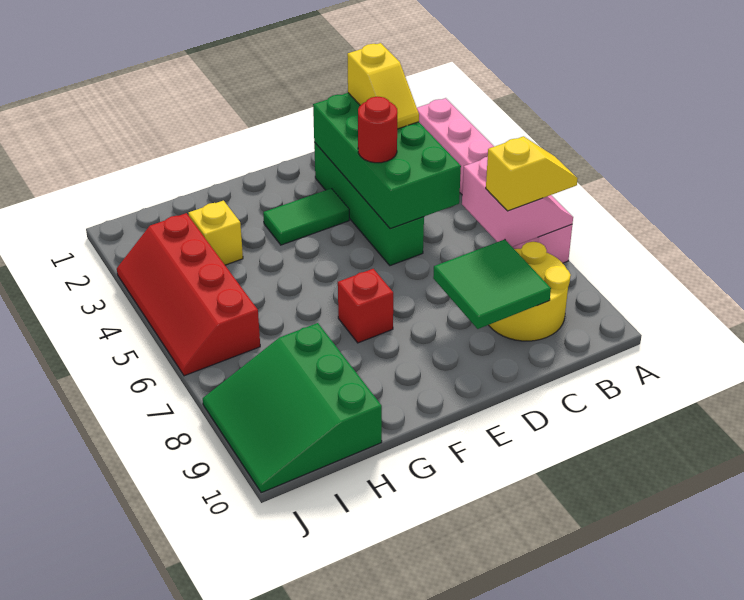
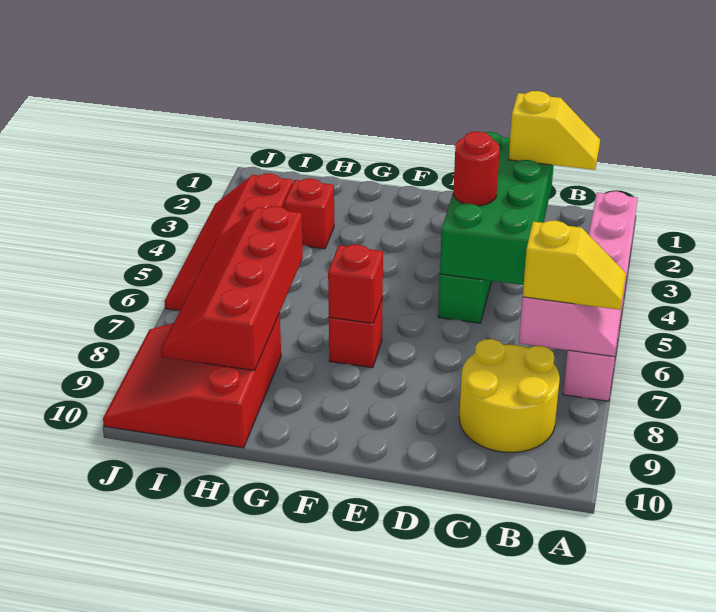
yellow 1x2 slope [347,43,419,129] -> yellow 1x2 slope turned to [509,91,600,170]
green 2x2 tile [433,239,551,329] -> none
green 1x2 tile [263,188,349,245] -> none
none -> red 1x1 brick [328,245,383,323]
yellow 1x1 brick [188,201,243,265] -> red 1x1 brick [284,179,334,249]
none -> red 2x4 slope [161,206,303,370]
green 3x3 slope [203,323,382,493] -> red 3x3 slope [103,313,281,448]

